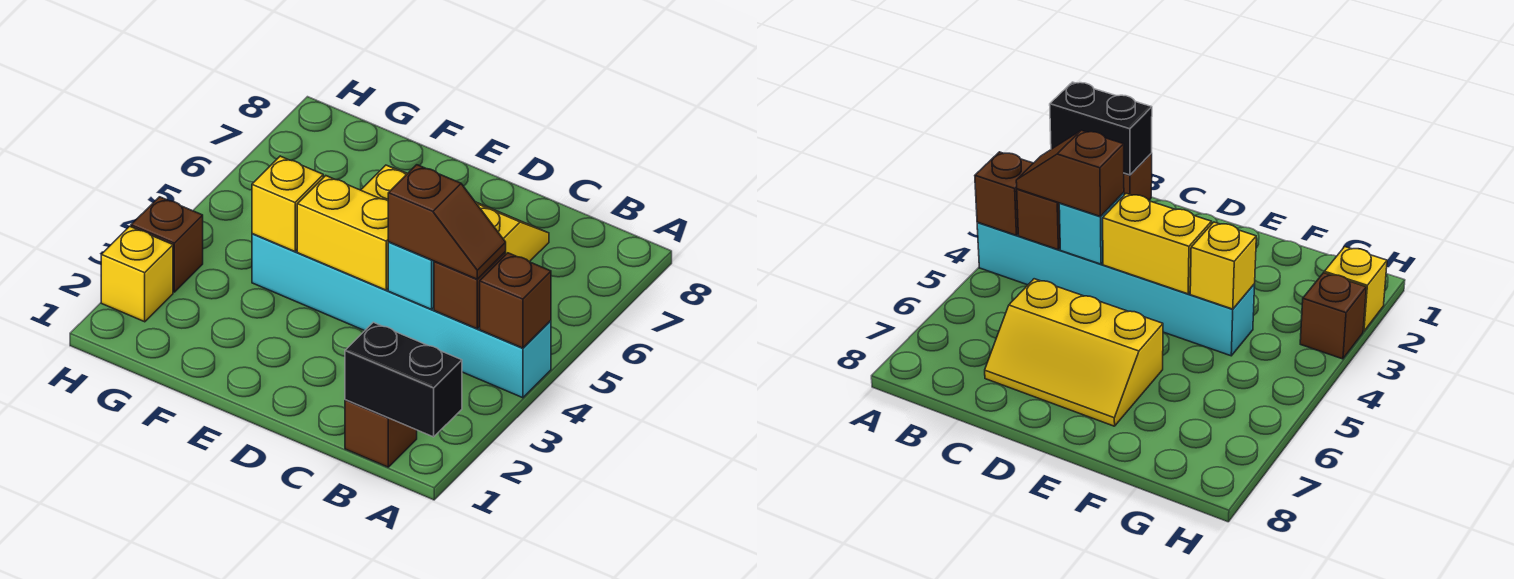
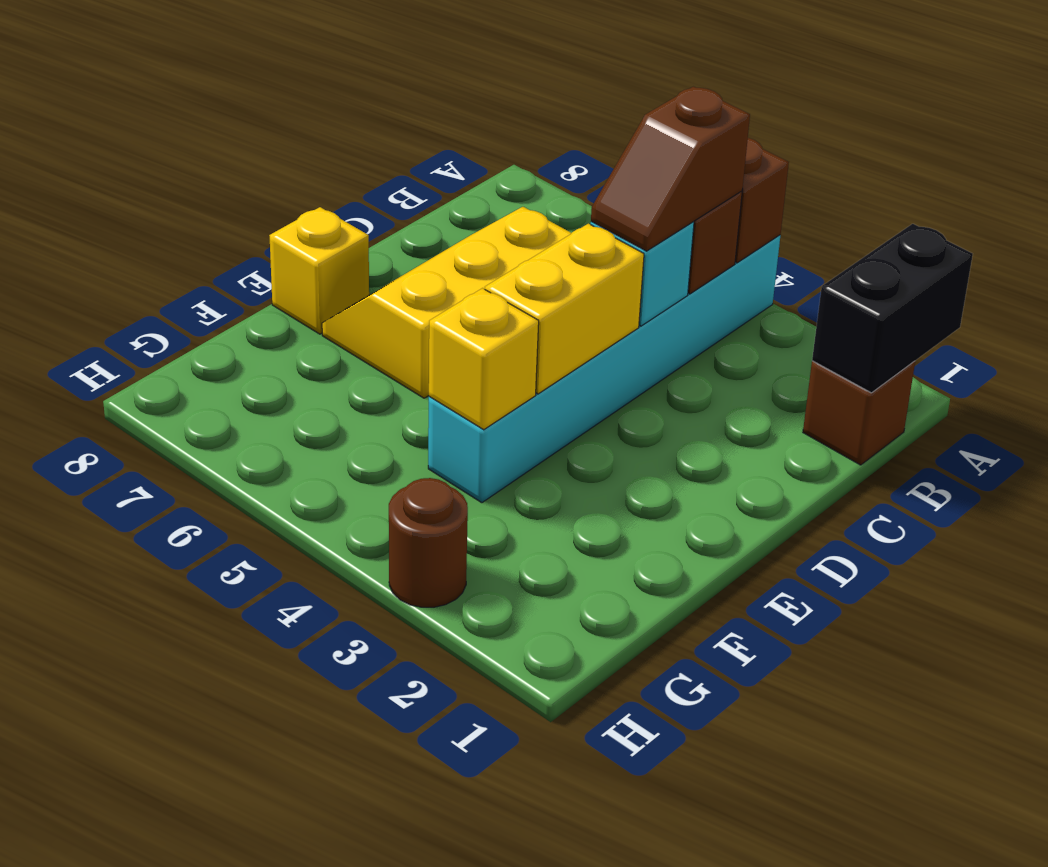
brown 1x2 slope [388,165,506,279] -> brown 1x2 slope turned to [591,87,750,251]
yellow 1x1 brick [101,226,173,322] -> yellow 1x1 brick moved to [269,207,369,334]
brown 1x1 brick [131,197,203,292] -> brown 1x1 round brick [389,478,468,607]

